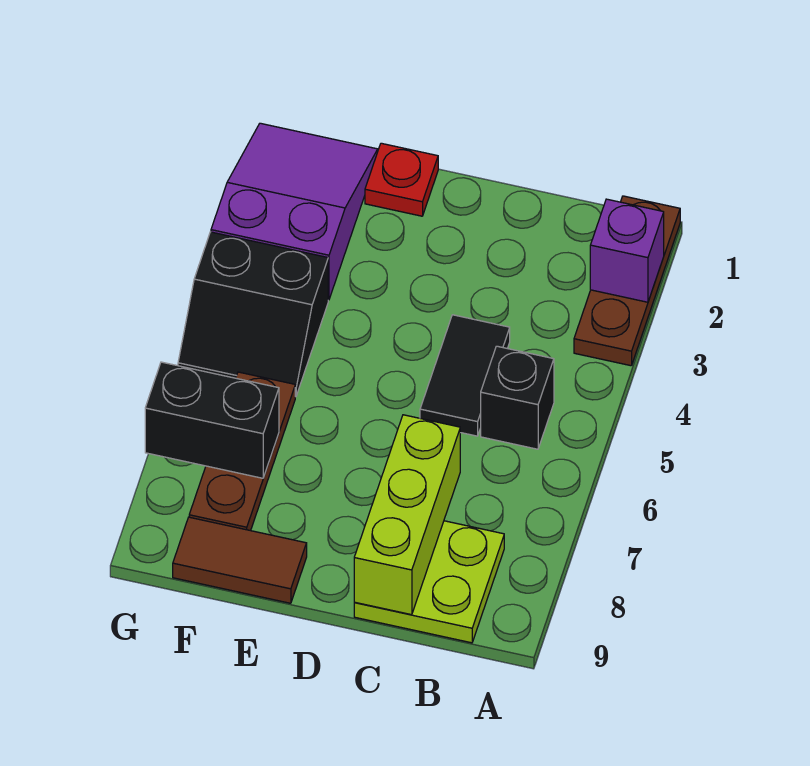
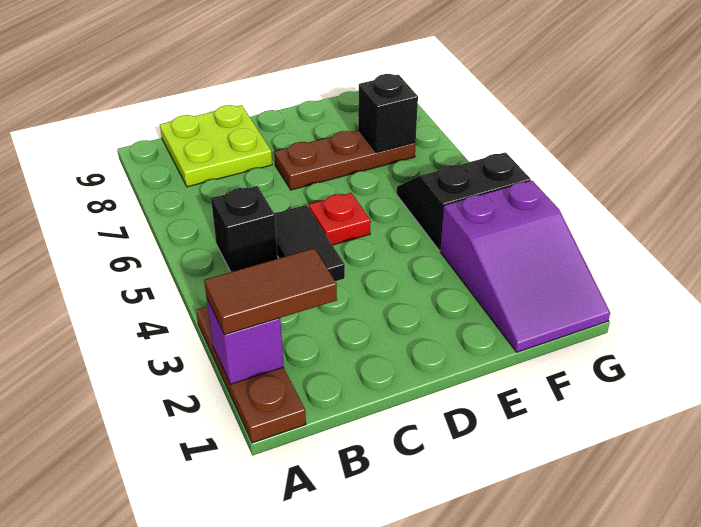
lime 1x3 brick [354,415,460,615] -> none
red 1x1 plate [365,143,438,216] -> red 1x1 plate moved to [309,193,371,245]
brown 1x2 tile [173,517,307,603] -> brown 1x2 tile moved to [204,248,337,335]
brown 1x3 plate [189,372,295,531] -> brown 1x3 plate turned to [274,130,416,190]
black 1x2 brick [145,362,279,478] -> black 1x1 brick [358,74,418,153]

